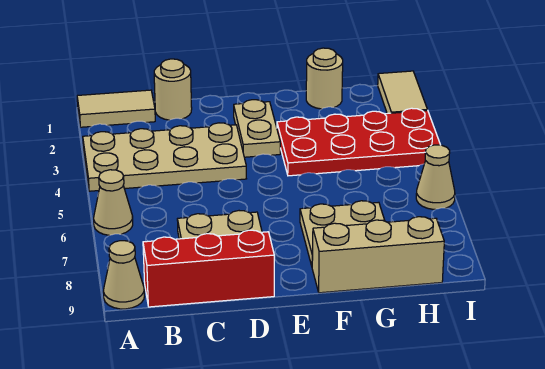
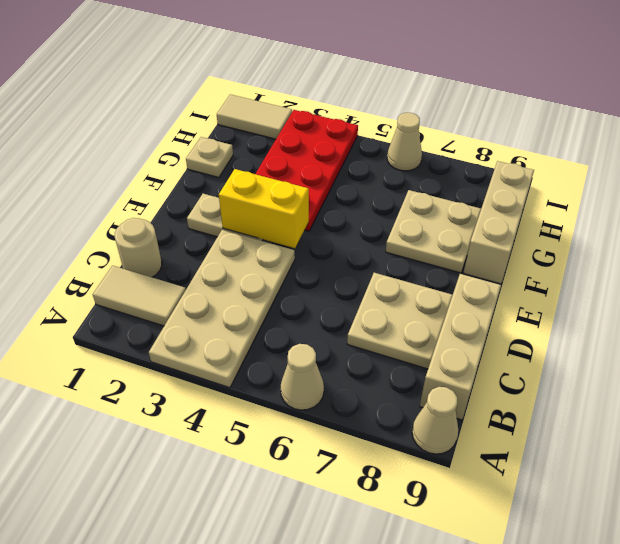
tan 1x2 tile [77,90,155,127] -> tan 1x2 tile turned to [93,266,186,326]
red 1x3 brick [143,230,274,307] -> tan 1x3 brick [420,274,501,420]
none -> yellow 1x2 brick [219,169,309,248]
tan 1x1 round brick [306,48,343,109] -> tan 1x1 plate [186,137,233,177]

